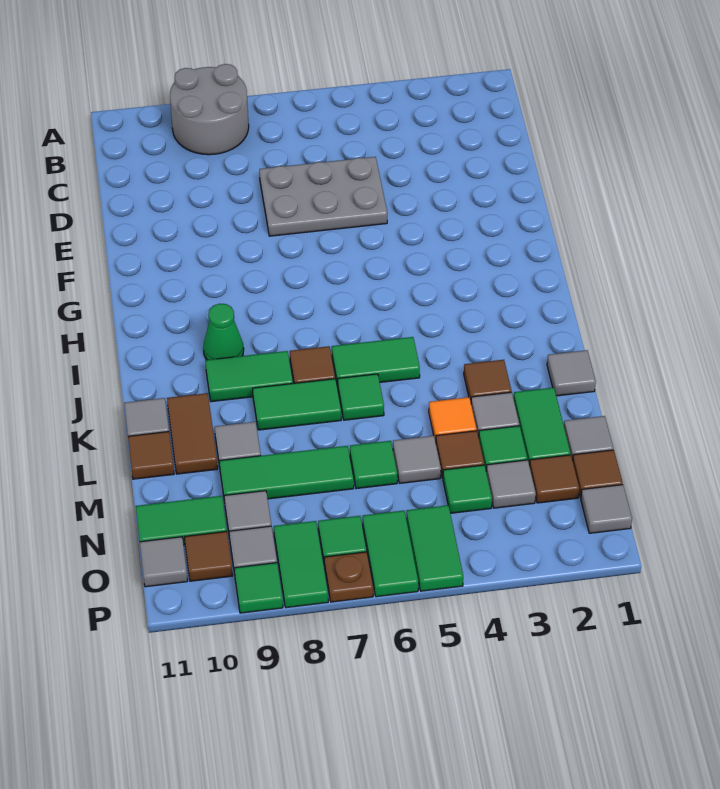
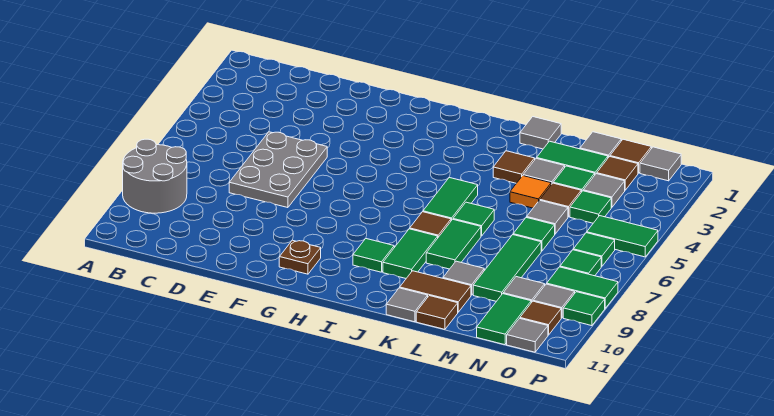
green 1x1 cone [203,304,244,360] -> green 1x1 tile [353,239,394,272]
green 1x2 tile [363,511,418,597] -> green 1x1 tile [573,232,615,267]
brown 1x1 plate [324,552,373,602] -> brown 1x1 plate moved to [279,240,321,274]

